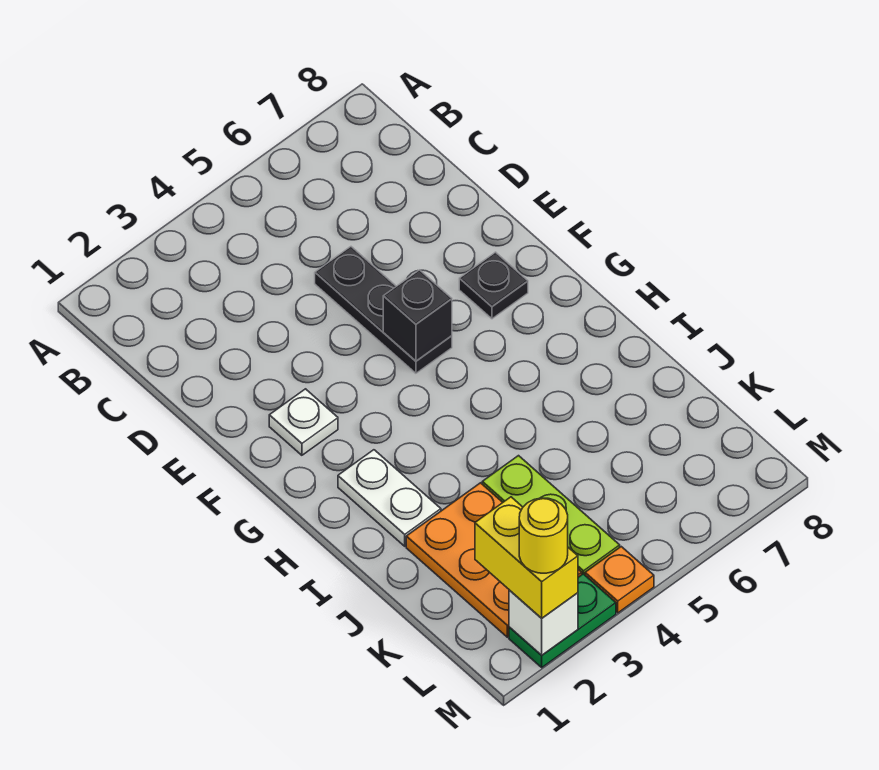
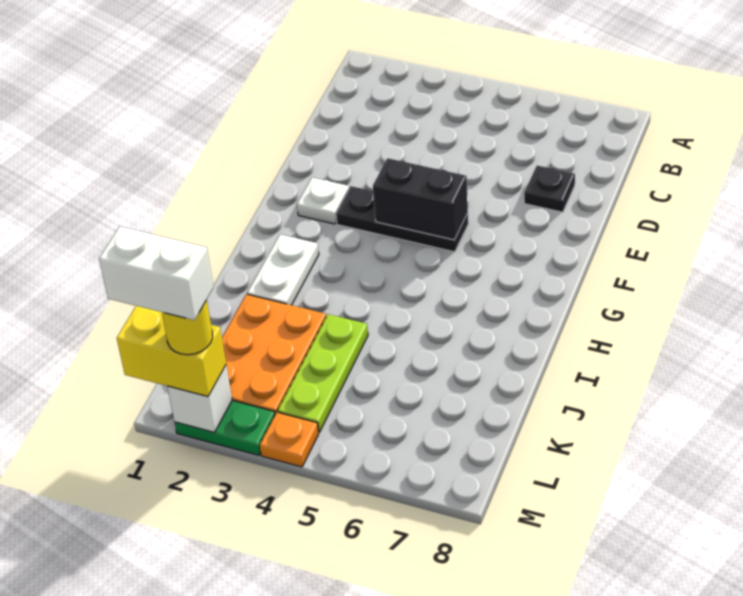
black 1x3 plate [315,247,452,373] -> black 1x3 plate turned to [336,186,468,252]
black 1x1 brick [383,270,452,361] -> black 1x2 brick [373,158,468,240]
black 1x1 plate [459,252,528,319] -> black 1x1 plate moved to [524,165,575,212]
yellow 1x2 brick [475,497,578,618] -> yellow 1x2 brick turned to [117,306,226,396]
none -> white 1x2 brick [99,226,213,320]

